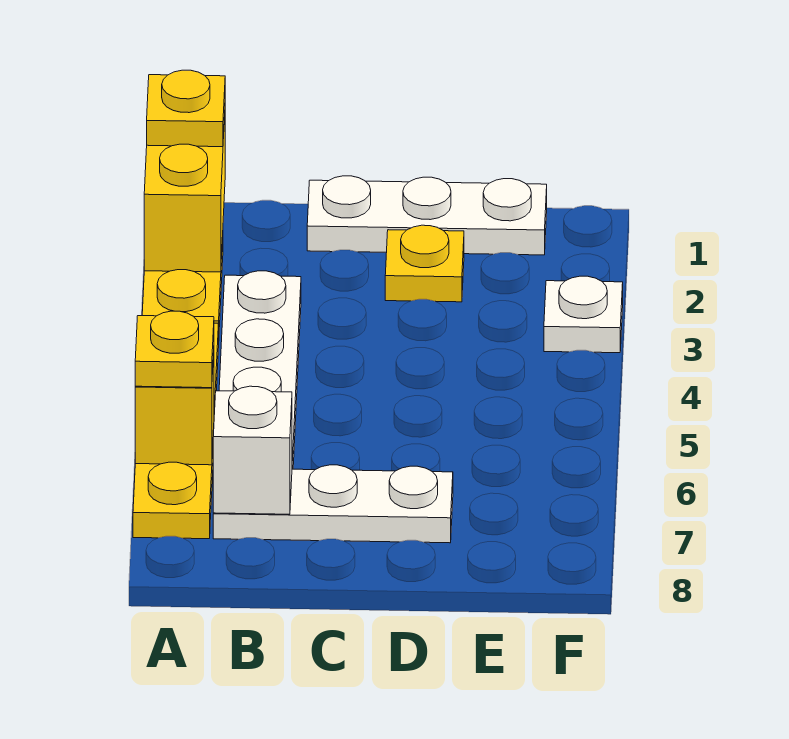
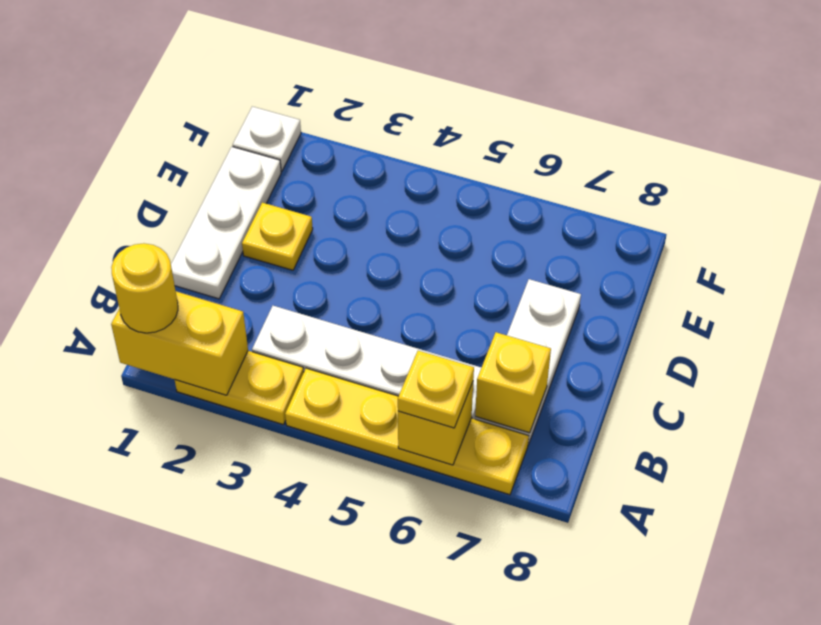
yellow 1x1 plate [147,70,225,147] -> yellow 1x1 round brick [111,243,178,333]
white 1x1 brick [213,386,292,514] -> yellow 1x1 brick [475,332,551,433]
white 1x1 plate [544,276,623,353] -> white 1x1 plate moved to [233,107,301,171]

